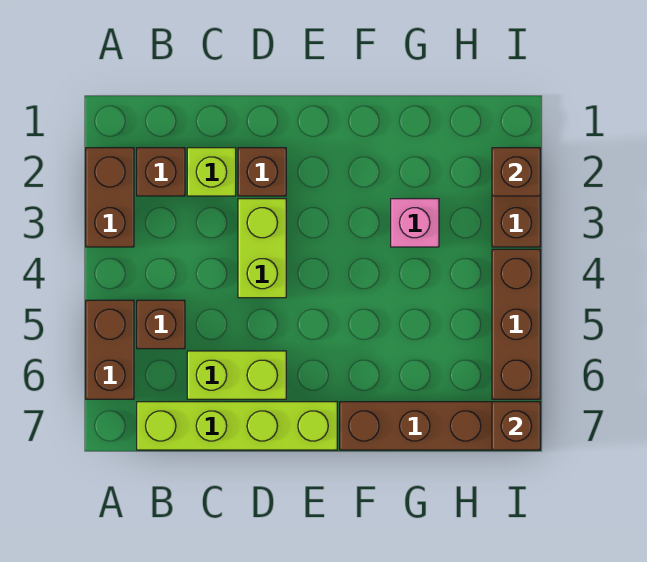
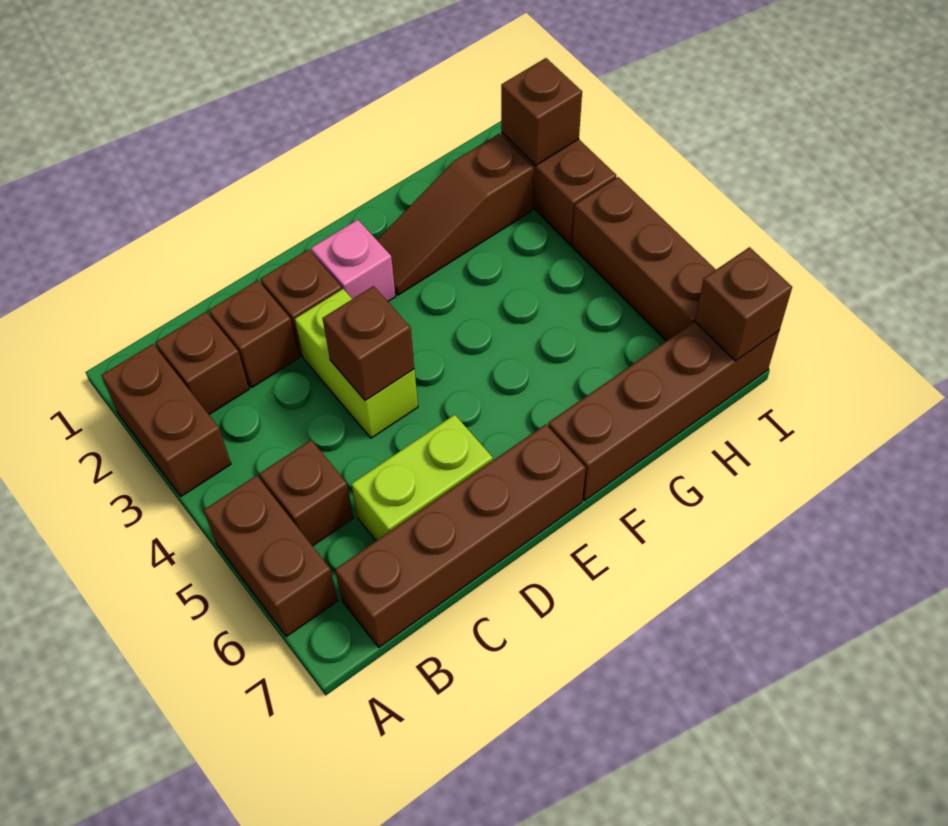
lime 1x4 brick [137,402,337,450] -> brown 1x4 brick [335,424,586,647]
lime 1x1 brick [187,148,236,196] -> brown 1x1 brick [209,280,299,388]
none -> brown 1x1 brick [323,286,414,401]
none -> brown 1x3 slope [377,134,534,295]
pink 1x1 brick [391,199,439,247] -> pink 1x1 brick moved to [311,220,396,301]

